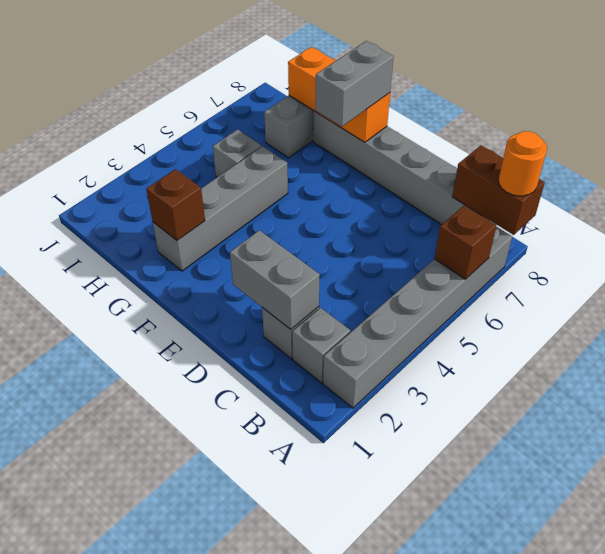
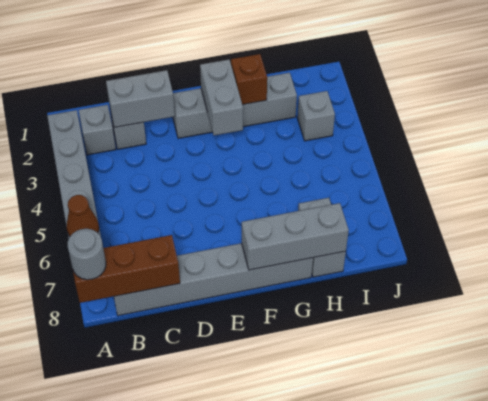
brown 1x1 brick [434,205,496,279] -> brown 1x1 cone [67,195,99,236]
brown 1x2 brick [452,145,545,235] -> brown 1x3 brick [73,235,180,303]
orange 1x1 round brick [498,131,547,196] -> grey 1x1 round brick [68,229,106,280]
grey 1x2 brick [315,41,394,127] -> grey 1x2 brick moved to [200,60,243,135]
orange 1x3 brick [288,47,390,142] -> grey 1x3 brick [242,203,349,270]
grey 1x4 brick [153,146,288,271] -> grey 1x4 brick turned to [173,73,297,138]
grey 1x1 brick [213,129,261,178] -> grey 1x1 brick moved to [297,91,335,141]

